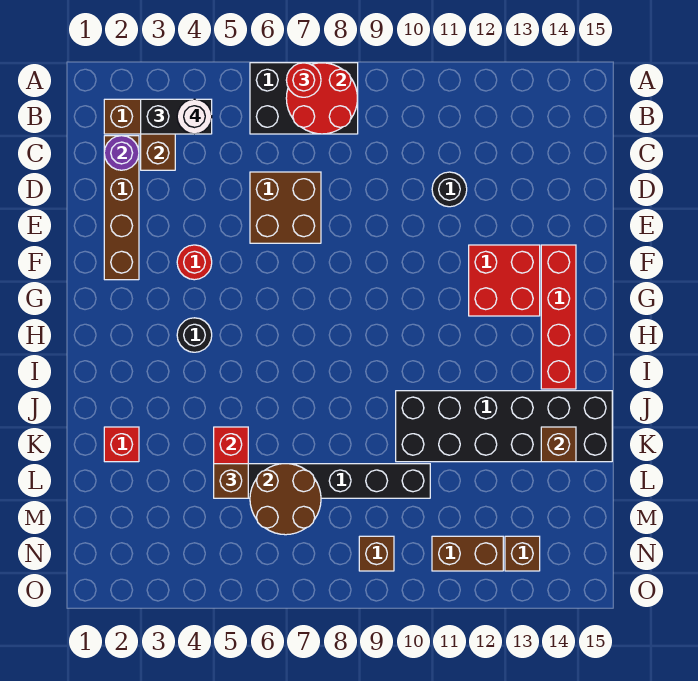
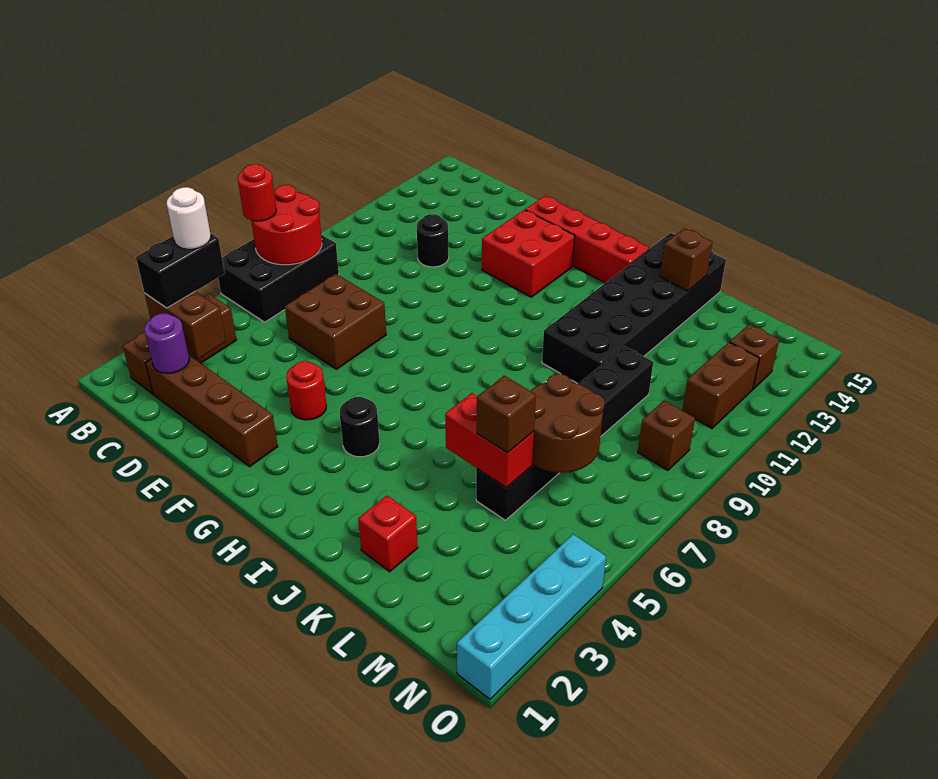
none -> cyan 1x4 brick [457,534,606,699]

